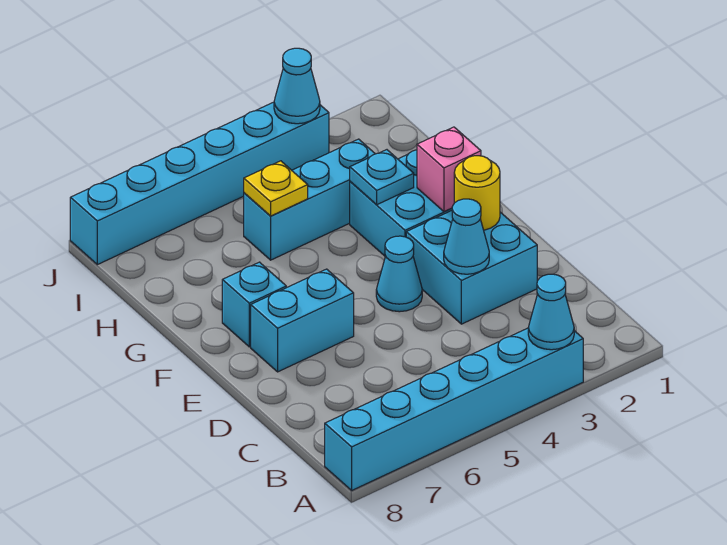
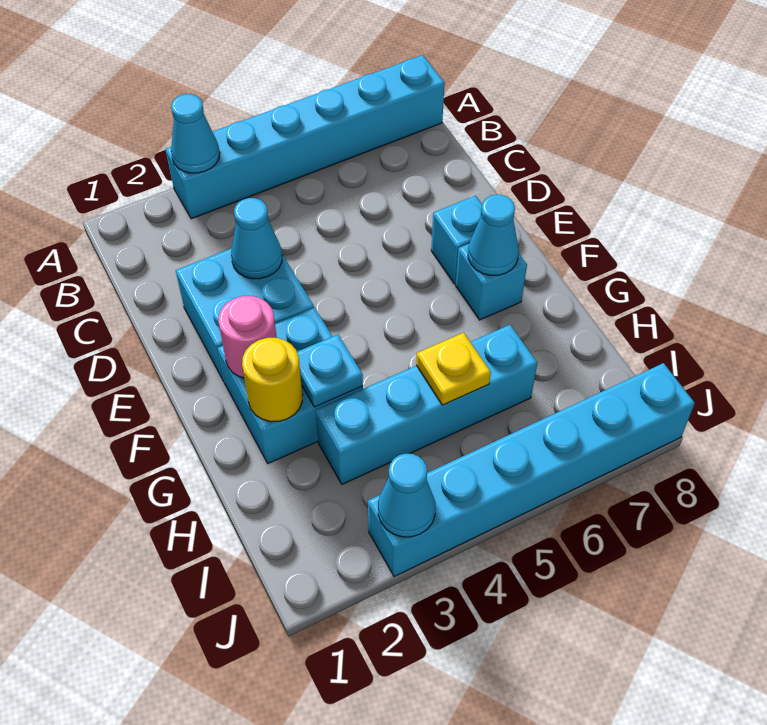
yellow 1x1 round brick [454,156,500,230] -> yellow 1x1 round brick moved to [242,338,303,422]
cyan 1x1 cone [376,236,422,312] -> cyan 1x1 cone moved to [468,195,519,275]
cyan 1x2 brick [251,269,354,372] -> cyan 1x1 brick [431,196,482,284]
pink 1x1 brick [417,127,481,212] -> pink 1x1 round brick [218,296,277,378]
cyan 1x3 brick [244,139,375,260] -> cyan 1x4 brick [316,325,537,484]

